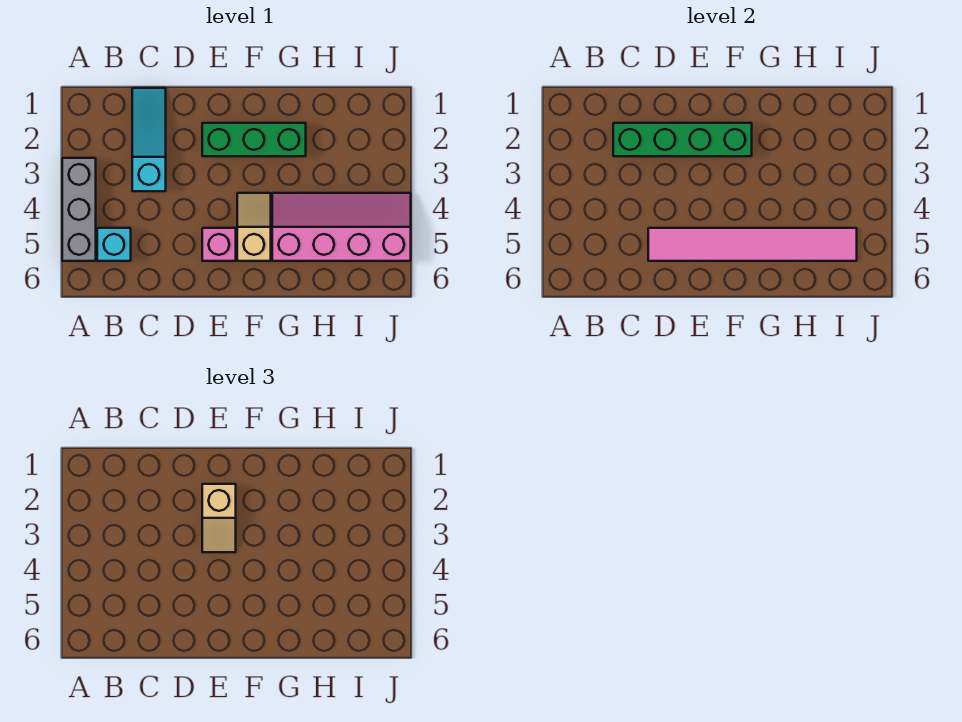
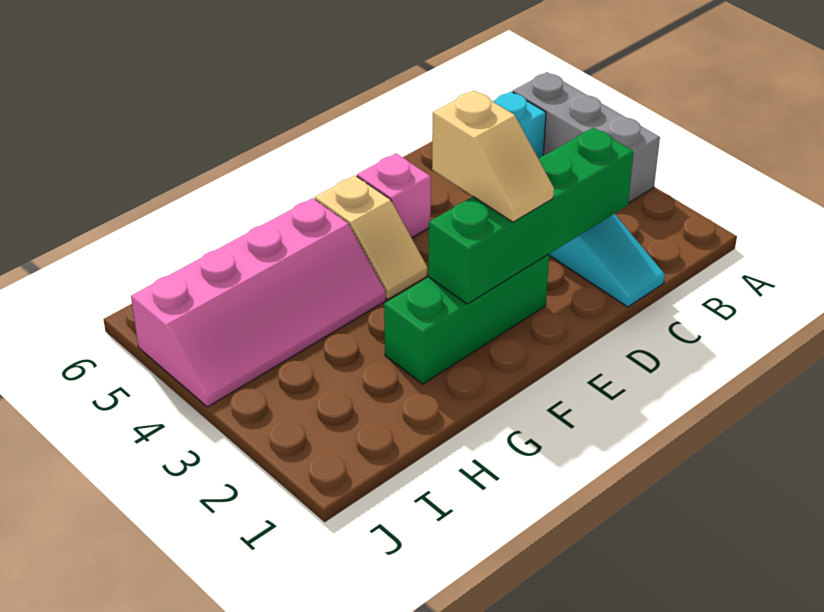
pink 1x6 tile [648,228,857,261] -> none
tan 1x2 slope [202,484,236,552] -> tan 1x2 slope turned to [432,91,554,222]

